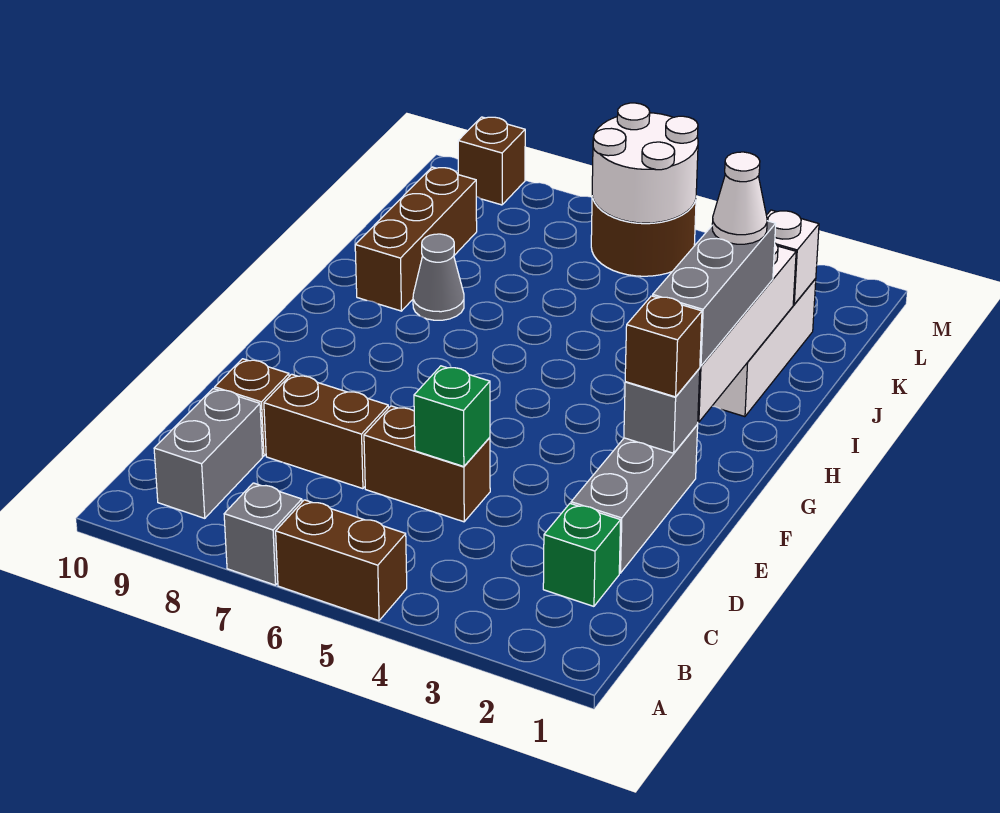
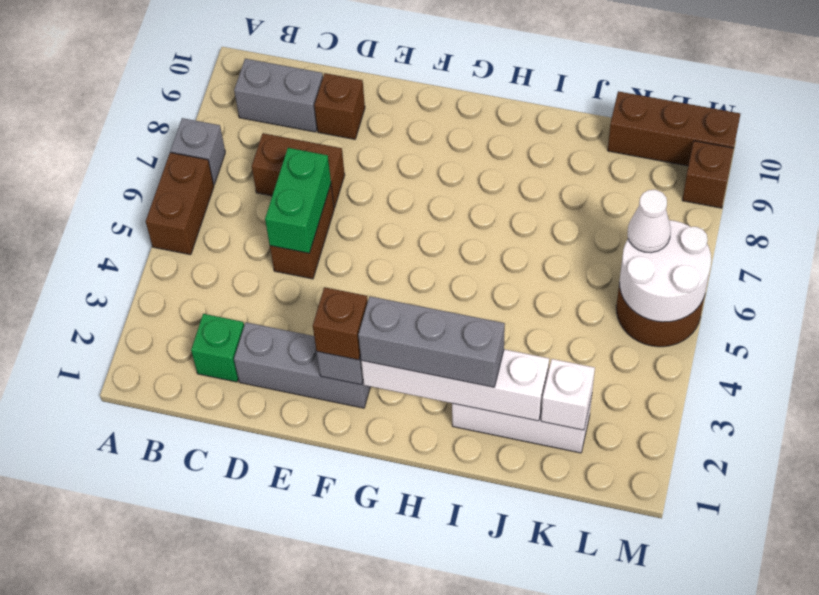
green 1x1 brick [414,366,490,467] -> green 1x2 brick [265,148,331,253]
brown 1x2 brick [264,374,389,489] -> brown 1x2 brick turned to [252,133,345,208]
white 1x1 cone [712,152,767,244] -> white 1x1 cone moved to [627,190,671,253]
grey 1x1 cone [413,234,464,320] -> none
brown 1x3 brick [355,167,477,311] -> brown 1x3 brick moved to [608,91,740,166]

